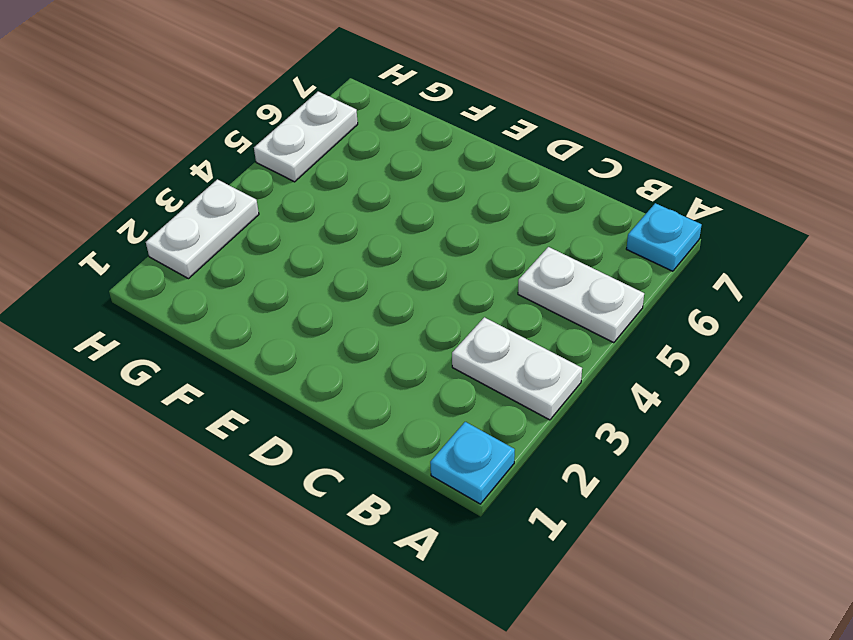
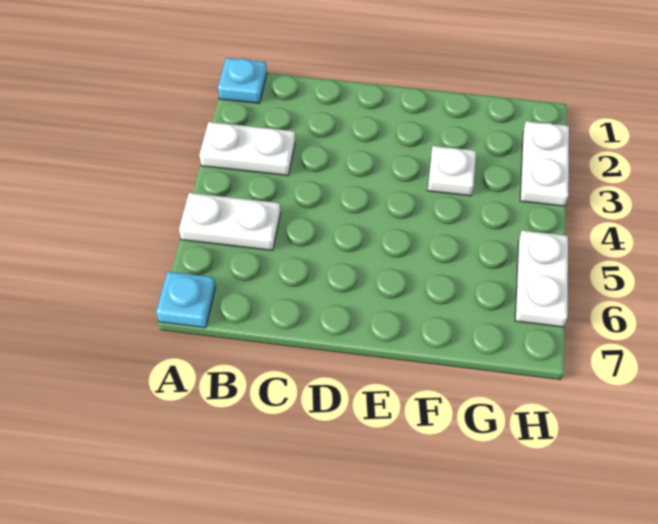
none -> white 1x1 plate [427,146,476,196]

